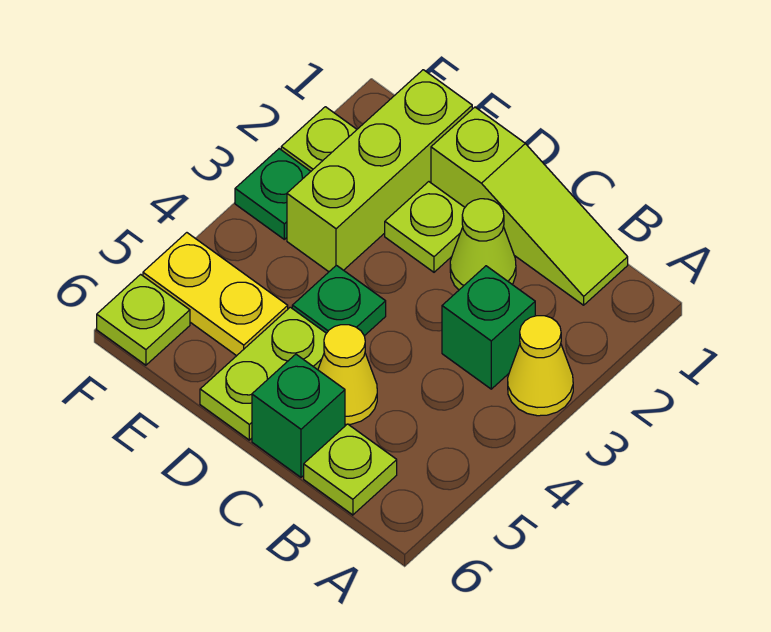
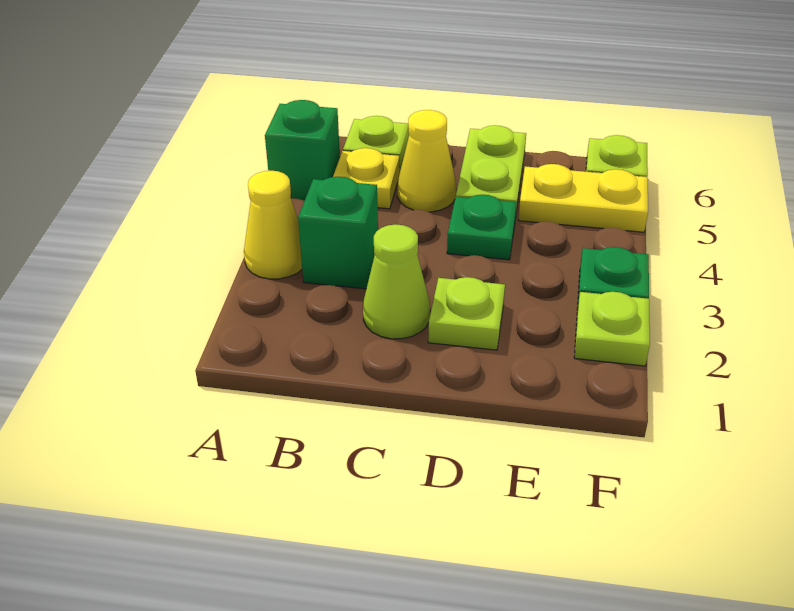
lime 1x3 slope [431,107,628,305] -> none
none -> yellow 1x1 plate [333,148,400,209]
green 1x1 brick [252,354,345,477] -> green 1x1 brick moved to [265,100,340,201]
lime 1x3 brick [287,70,472,272] -> none

